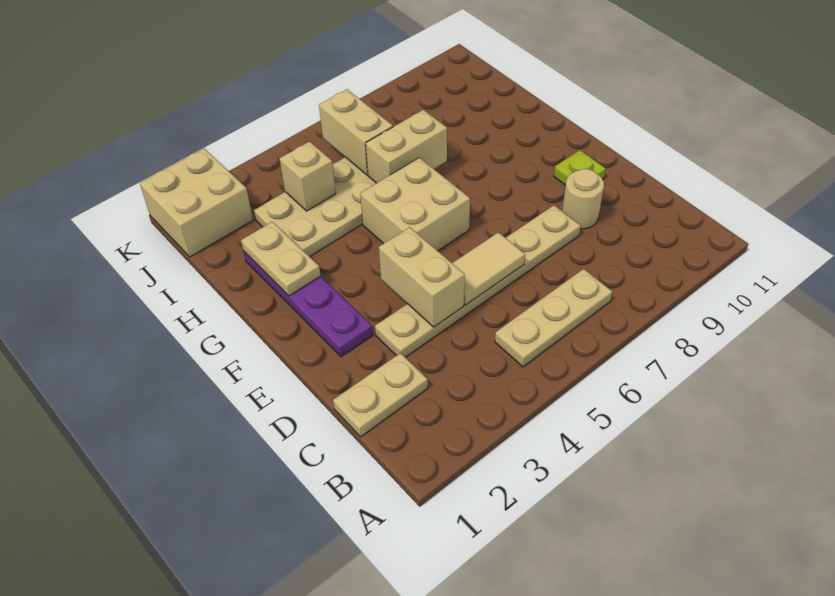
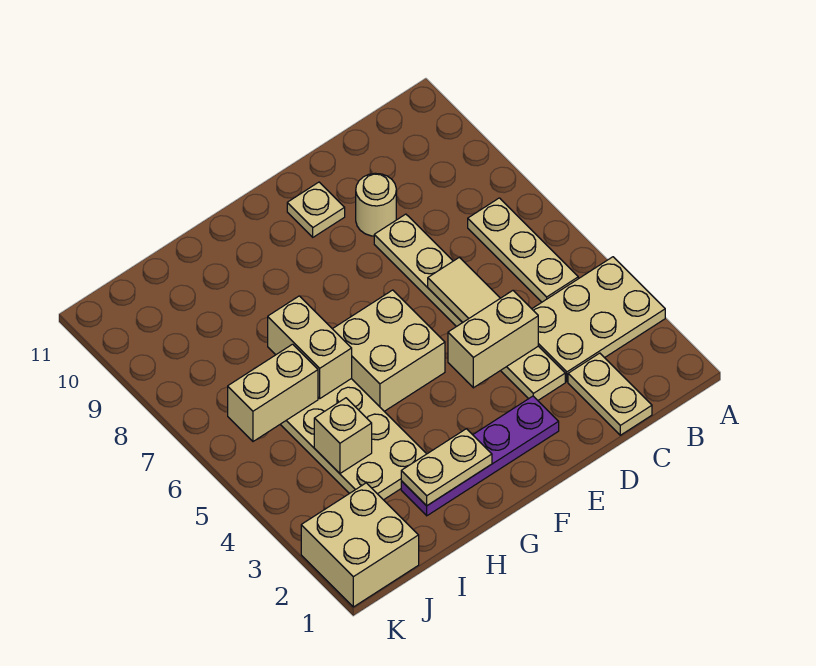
none -> tan 2x3 plate [532,257,665,382]
lime 1x1 plate [554,150,606,185] -> tan 1x1 plate [287,182,345,237]

